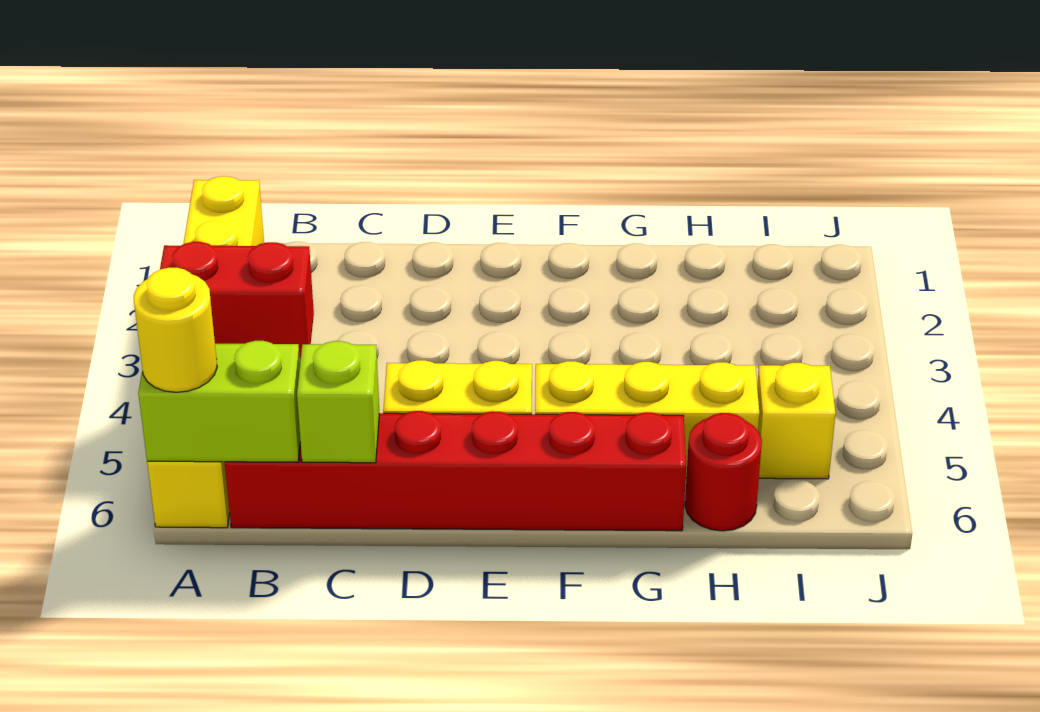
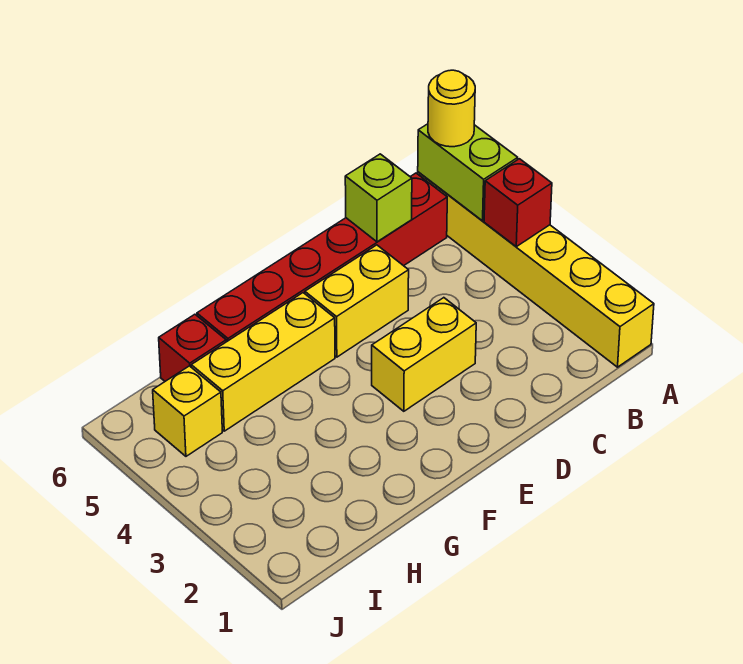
red 1x2 brick [160,242,314,360] -> red 1x1 brick [484,159,552,247]
lime 1x2 brick [138,341,300,462] -> lime 1x2 brick turned to [418,124,518,221]
none -> yellow 1x2 brick [372,298,476,411]
red 1x1 round brick [685,413,762,531] -> red 1x1 brick [159,314,226,381]

